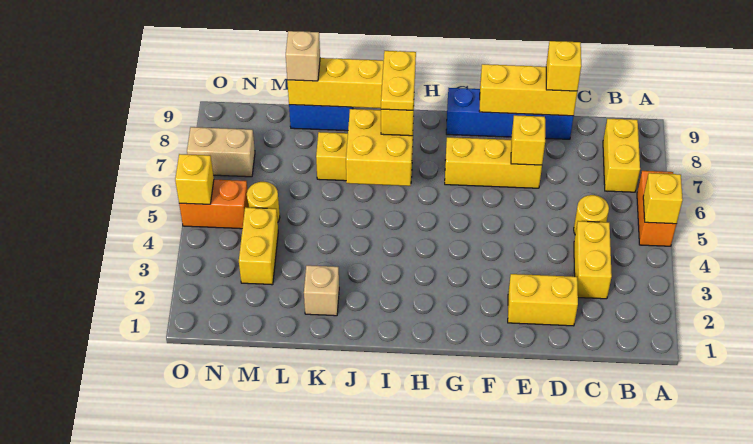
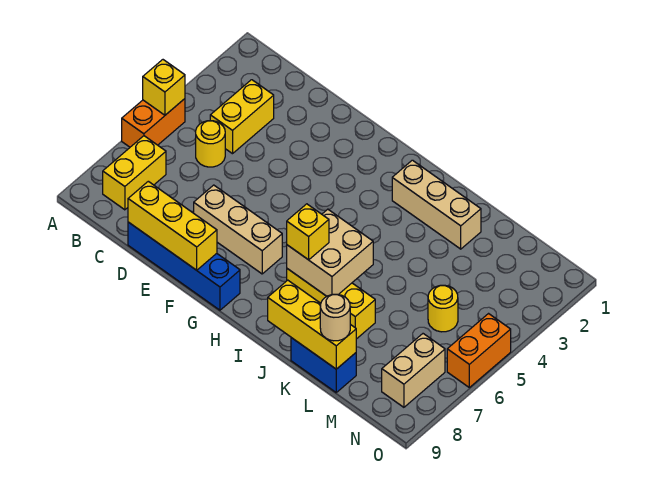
yellow 1x2 brick [508,274,578,326] -> none
yellow 1x1 brick [546,41,581,91] -> none
yellow 1x3 brick [445,137,542,188] -> tan 1x3 brick [194,185,282,274]
yellow 1x1 brick [511,115,545,165] -> none
yellow 2x2 brick [346,109,414,186] -> tan 2x2 brick [287,209,373,296]
yellow 1x2 plate [381,51,416,110] -> none
tan 1x1 brick [304,265,339,316] -> tan 1x3 brick [392,160,481,249]
tan 1x1 brick [286,31,320,81] -> tan 1x1 round brick [320,294,350,341]
yellow 1x2 brick [239,207,278,285] -> none
orange 1x2 brick [179,180,248,229] -> orange 1x2 brick turned to [447,314,511,387]
tan 1x2 brick [187,127,255,177] -> tan 1x2 brick turned to [382,334,445,407]
yellow 1x1 brick [175,154,214,204] -> none

